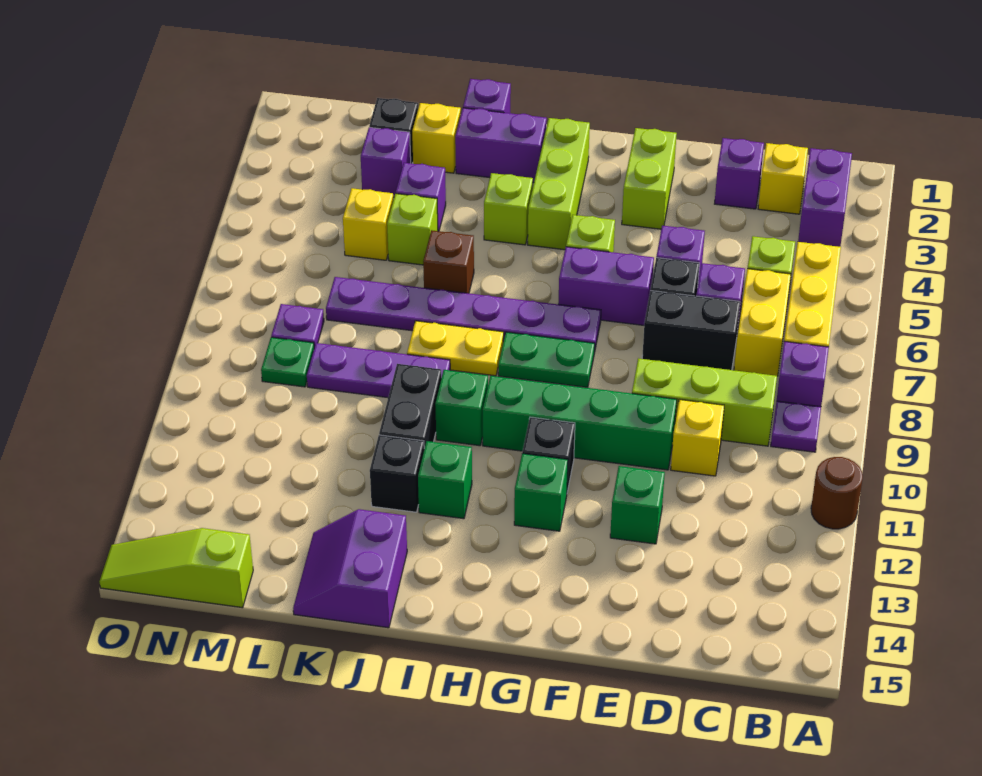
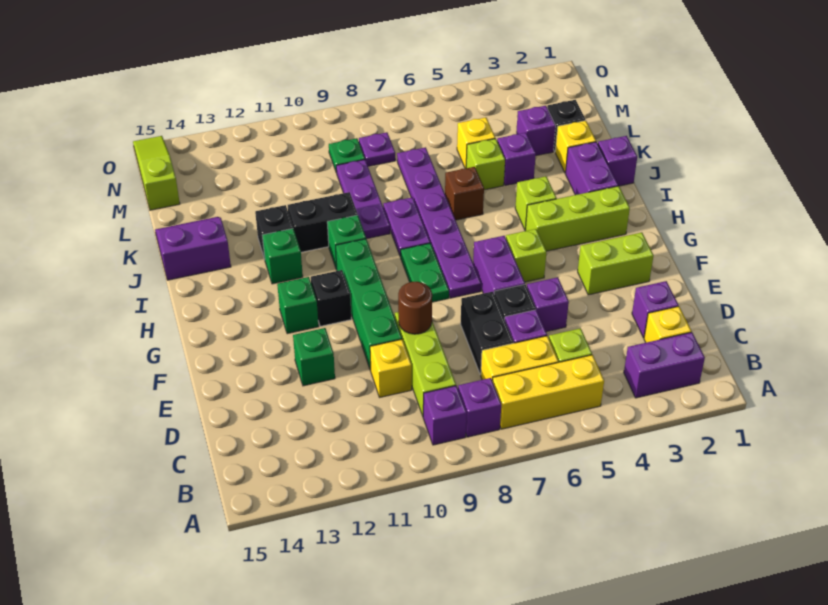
brown 1x1 round brick [811,457,863,529] -> brown 1x1 round brick moved to [398,282,432,334]
purple 1x1 plate [771,401,821,452] -> purple 1x1 brick [423,386,467,445]
yellow 1x2 plate [407,321,504,376] -> purple 1x2 plate [383,197,430,257]

